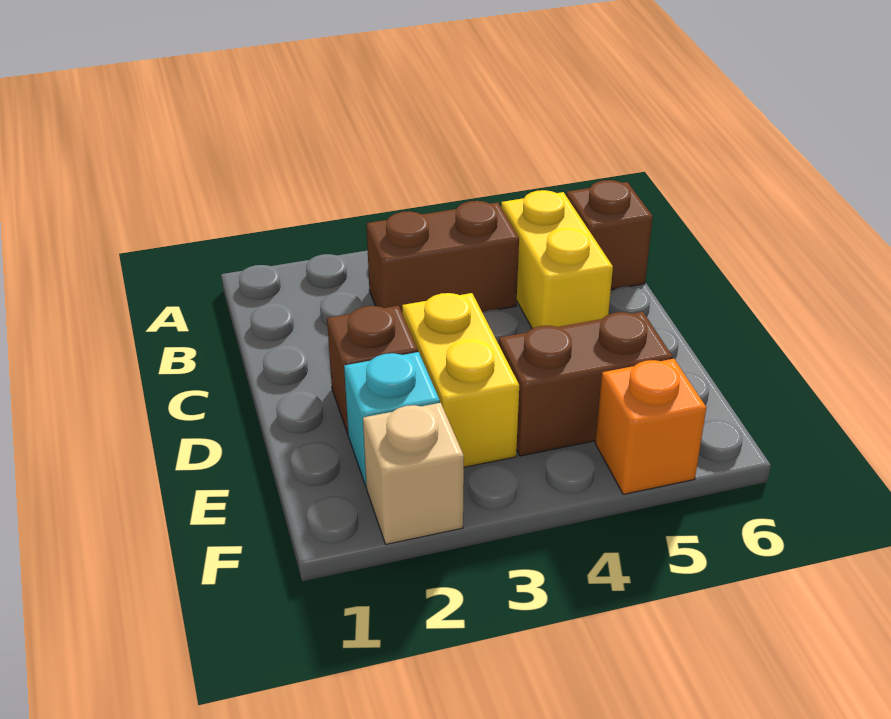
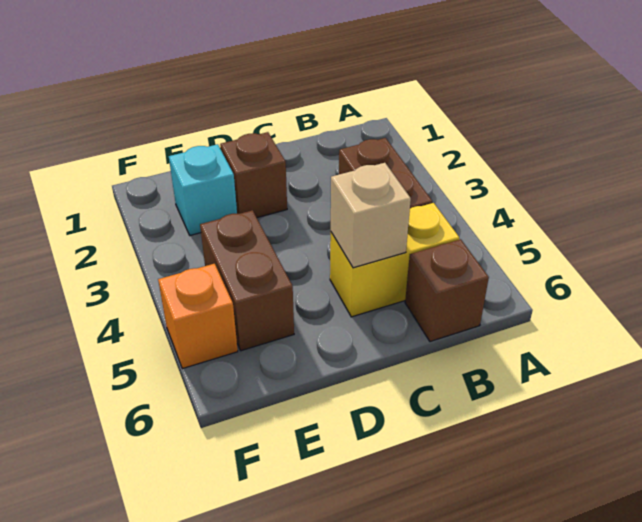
yellow 1x2 brick [402,293,519,467] -> none
tan 1x1 brick [363,403,464,544] -> tan 1x1 brick moved to [331,163,411,268]

